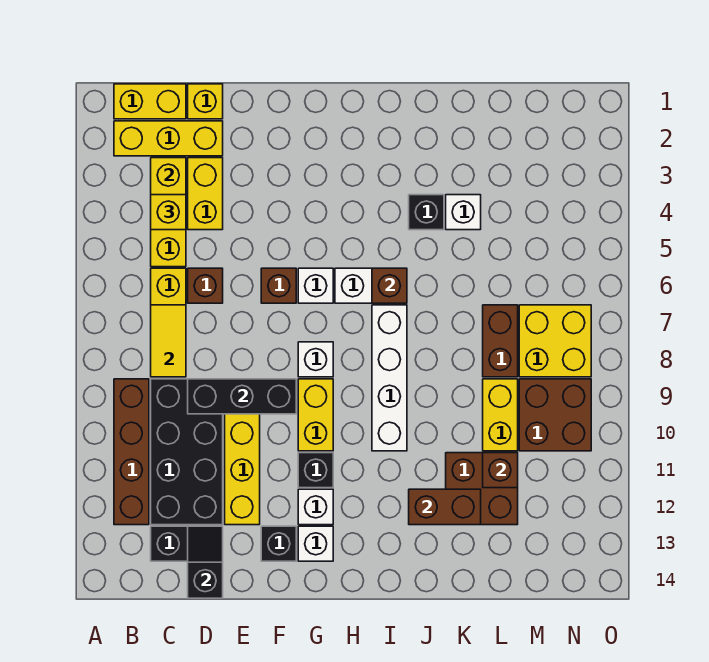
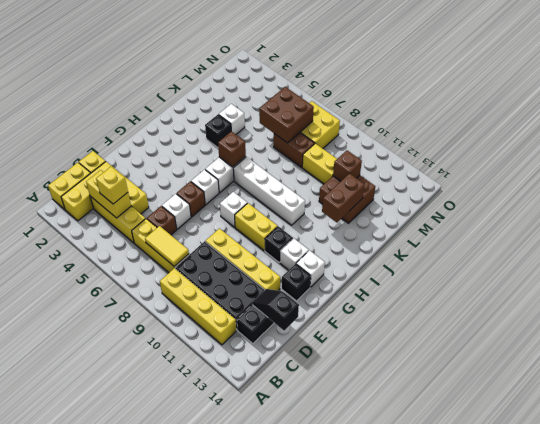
brown 1x4 brick [114,379,149,525] -> yellow 1x4 brick [160,268,236,345]
black 1x3 brick [188,379,296,414] -> none
none -> white 1x1 brick [162,194,191,229]
brown 2x2 brick [519,379,591,451] -> brown 2x2 brick moved to [259,87,314,143]

